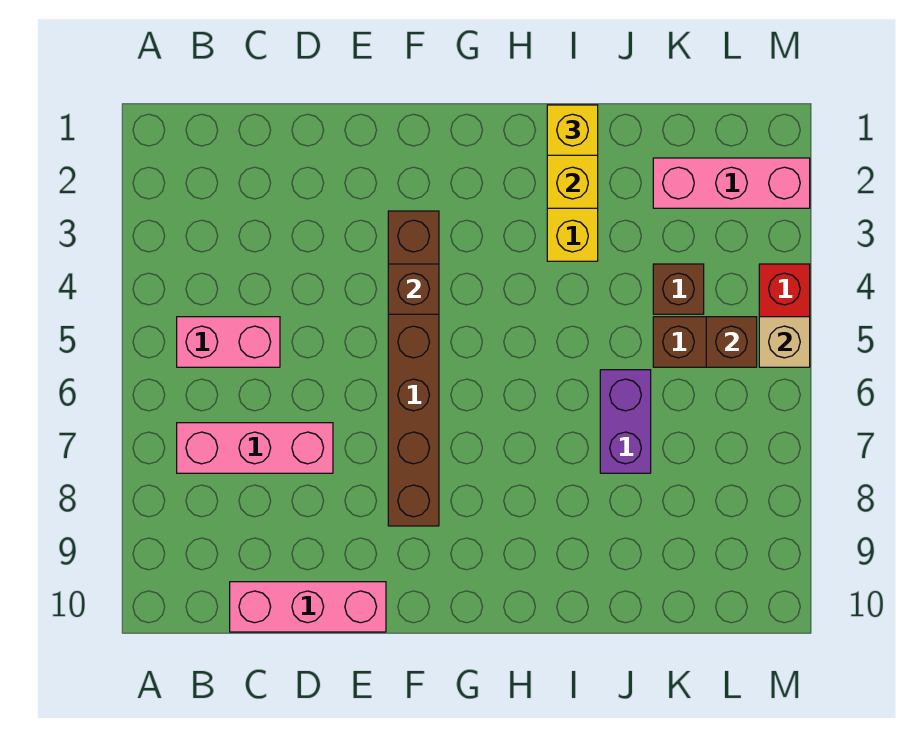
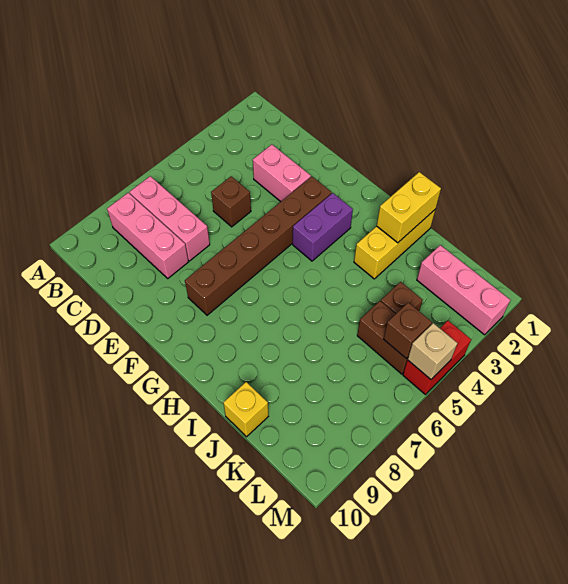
pink 1x2 brick [177,317,280,367] -> pink 1x2 brick moved to [253,145,311,202]
pink 1x3 brick [230,582,386,632] -> pink 1x3 brick moved to [107,193,188,278]
brown 1x1 brick [388,264,439,314] -> brown 1x1 brick moved to [211,176,251,227]
yellow 1x1 brick [547,105,598,155] -> yellow 1x1 brick moved to [223,382,268,437]
purple 1x2 brick [600,370,651,473] -> purple 1x2 brick moved to [293,193,353,261]

